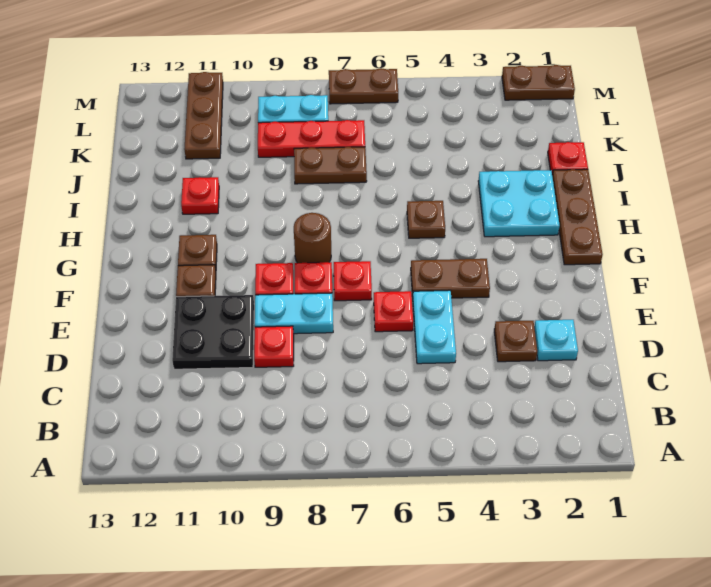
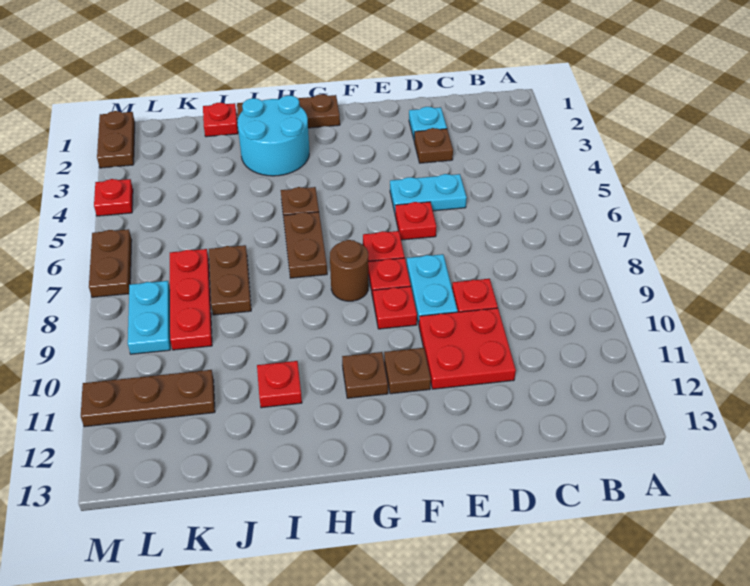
black 2x2 plate [172,295,254,369] -> red 2x2 plate [419,308,516,389]
brown 1x2 plate [411,259,490,298] -> brown 1x2 plate moved to [284,212,327,278]
cyan 2x2 plate [478,170,560,237] -> cyan 2x2 round brick [237,95,309,176]
none -> red 1x1 plate [94,179,133,216]

